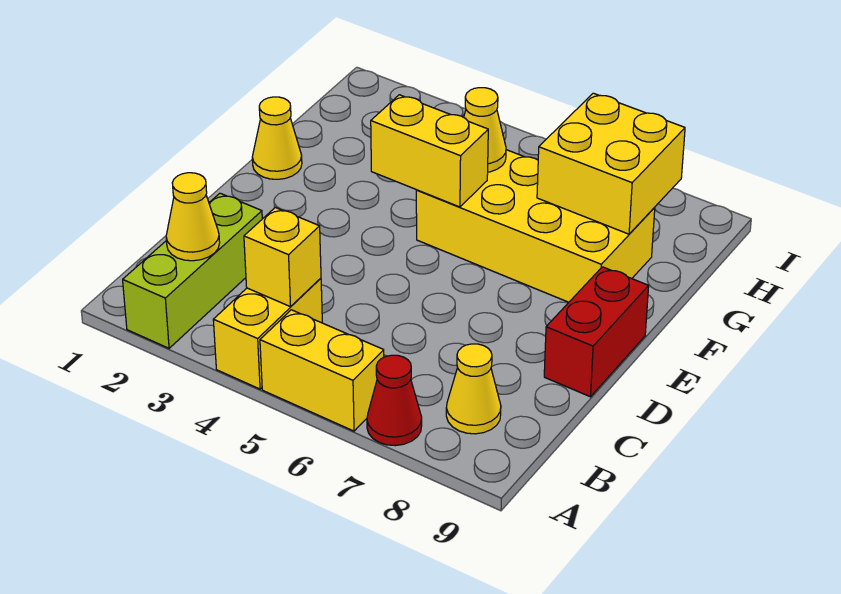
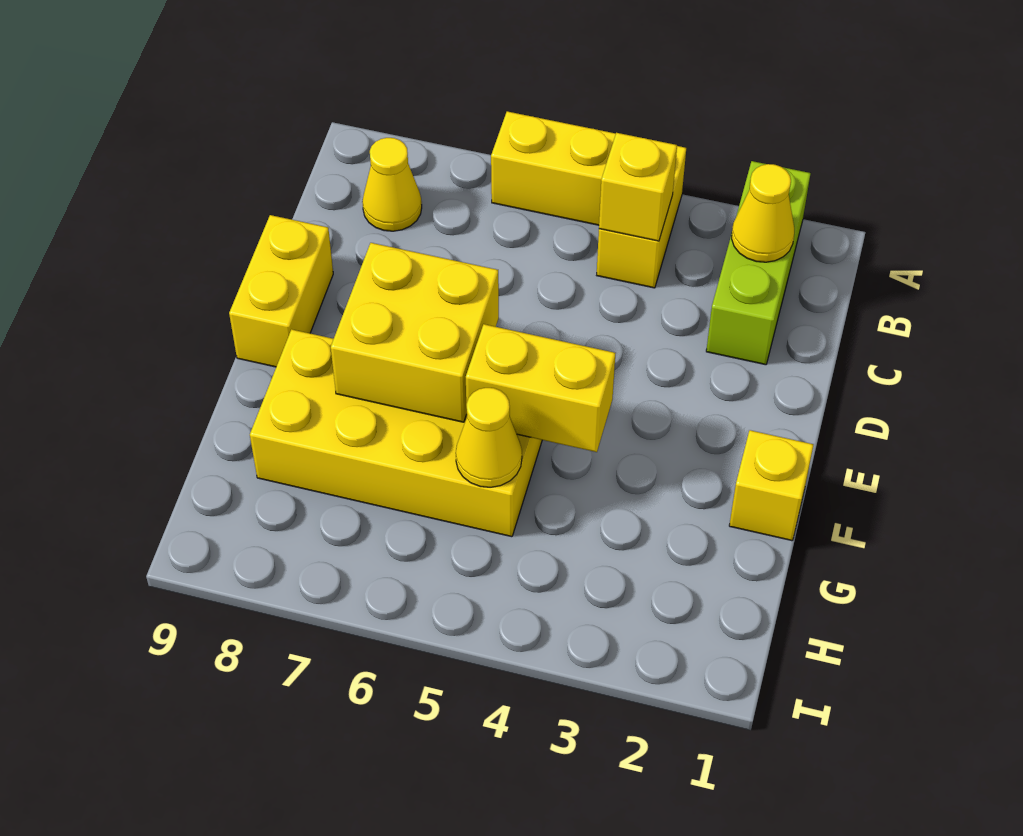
red 1x1 cone [367,355,422,446] -> none
red 1x2 brick [544,267,649,397] -> yellow 1x2 brick [229,215,333,367]
yellow 1x1 cone [252,97,302,179] -> yellow 1x1 brick [729,430,813,541]
yellow 2x2 brick [537,93,685,234] -> yellow 2x2 brick moved to [331,243,499,422]

